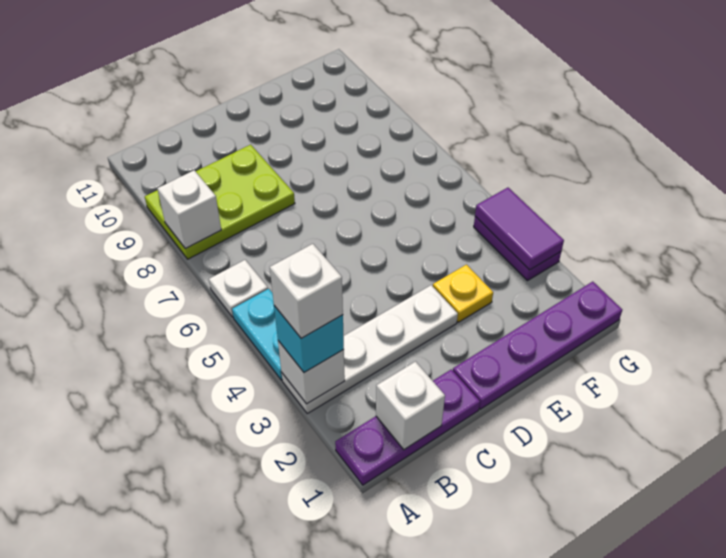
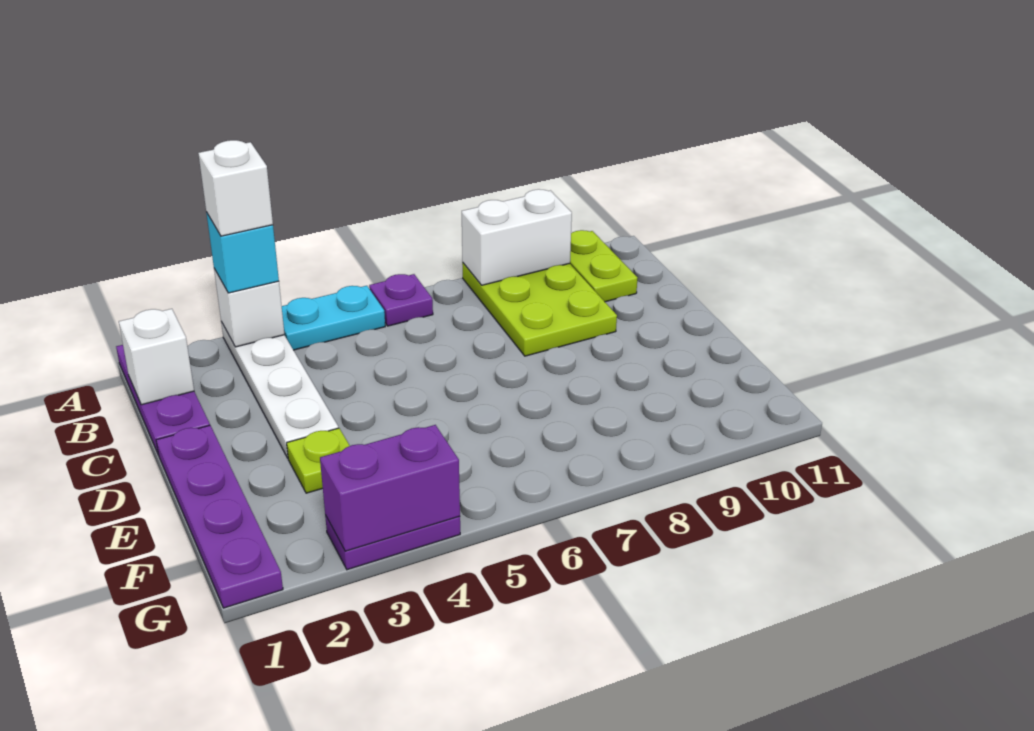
white 1x1 plate [209,260,268,317] -> purple 1x1 plate [369,274,433,326]
white 1x1 brick [157,170,221,249] -> white 1x2 brick [462,189,572,285]
none -> lime 1x2 plate [570,230,638,302]
yellow 1x1 plate [433,265,493,322] -> lime 1x1 plate [287,428,350,493]
purple 1x2 tile [475,188,564,270] -> purple 1x2 brick [320,425,460,551]

